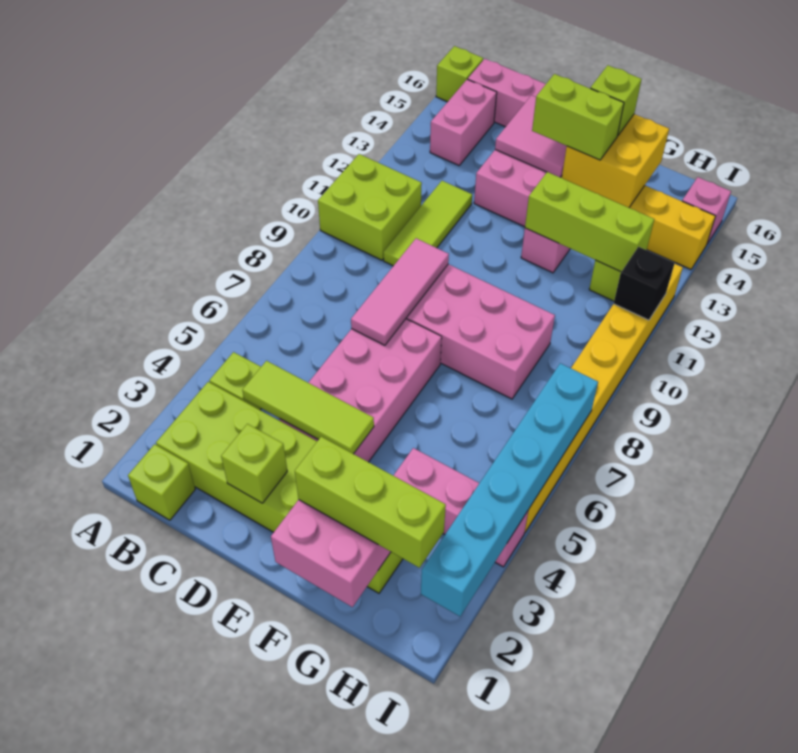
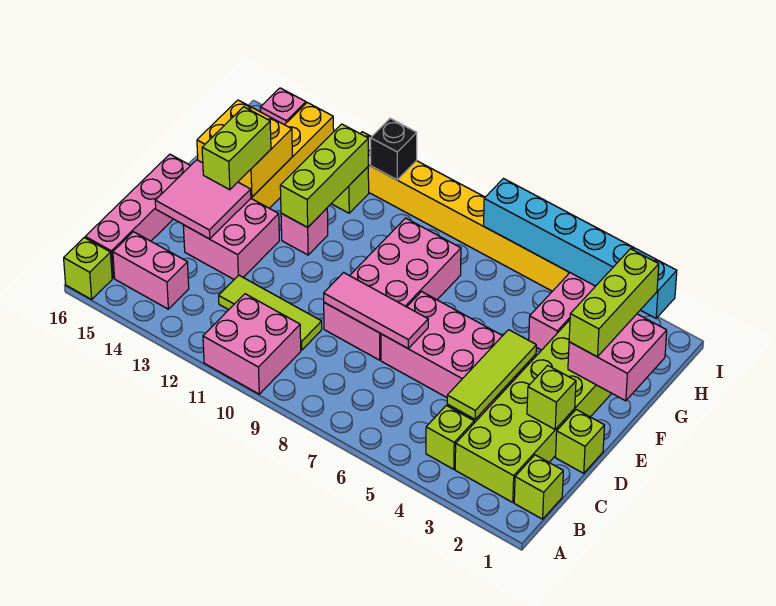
lime 2x2 brick [318,154,422,260] -> pink 2x2 brick [203,294,301,394]
lime 1x1 brick [590,65,641,136] -> lime 1x1 brick moved to [556,409,605,473]

